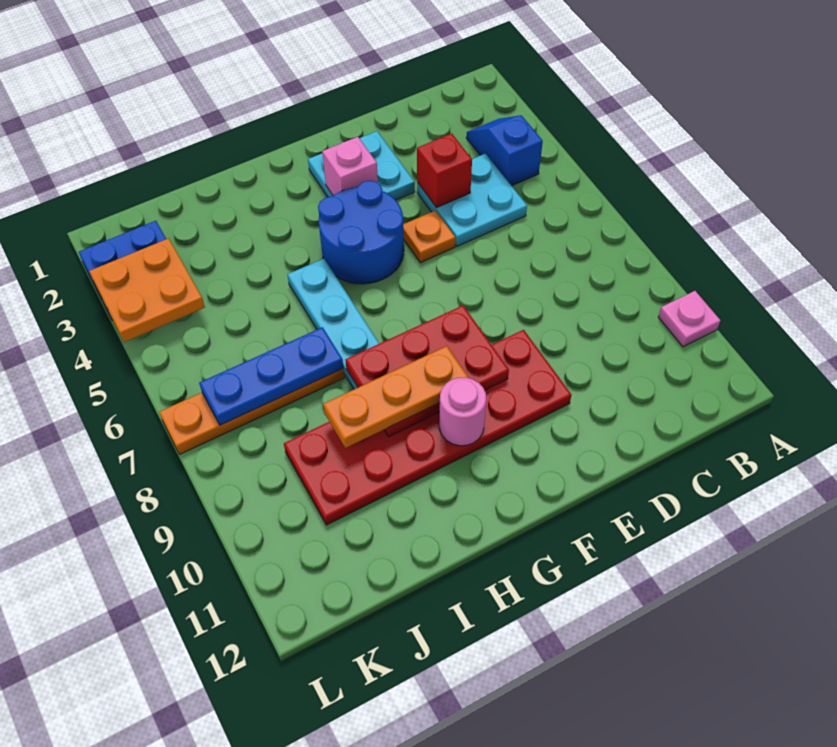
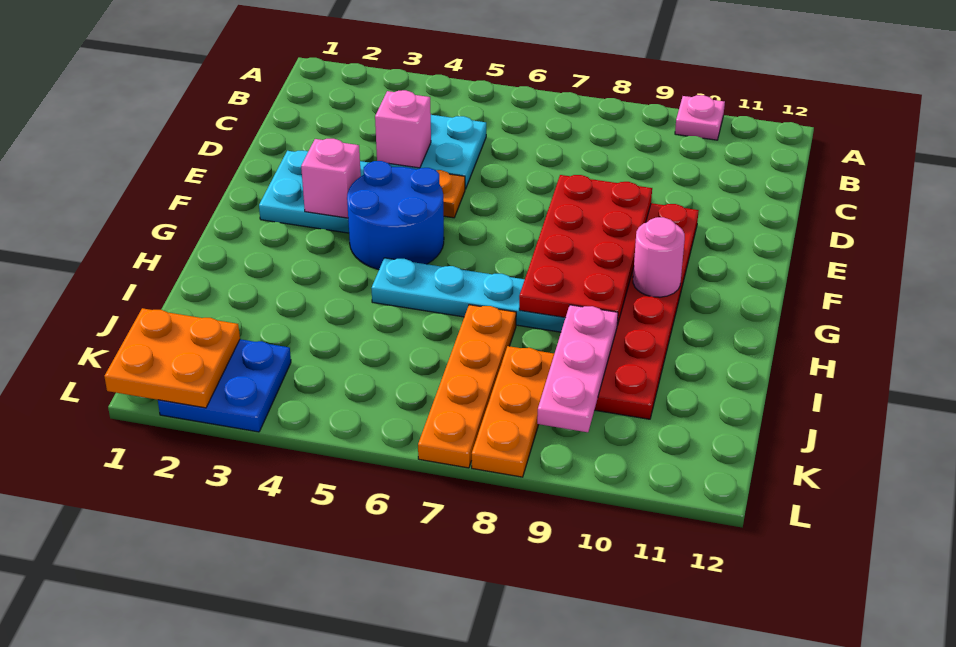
blue 1x2 slope [466,115,543,186] -> none
red 1x1 brick [417,133,472,208] -> pink 1x1 brick [375,90,431,168]
red 2x3 plate [345,306,509,437] -> red 2x4 plate [519,175,652,325]
orange 1x3 plate [323,346,469,448] -> orange 1x3 plate moved to [472,346,554,477]
blue 1x3 plate [199,327,343,425] -> none
none -> pink 1x3 plate [537,305,618,432]
orange 2x2 plate [89,238,205,342] -> orange 2x2 plate moved to [104,308,240,408]

